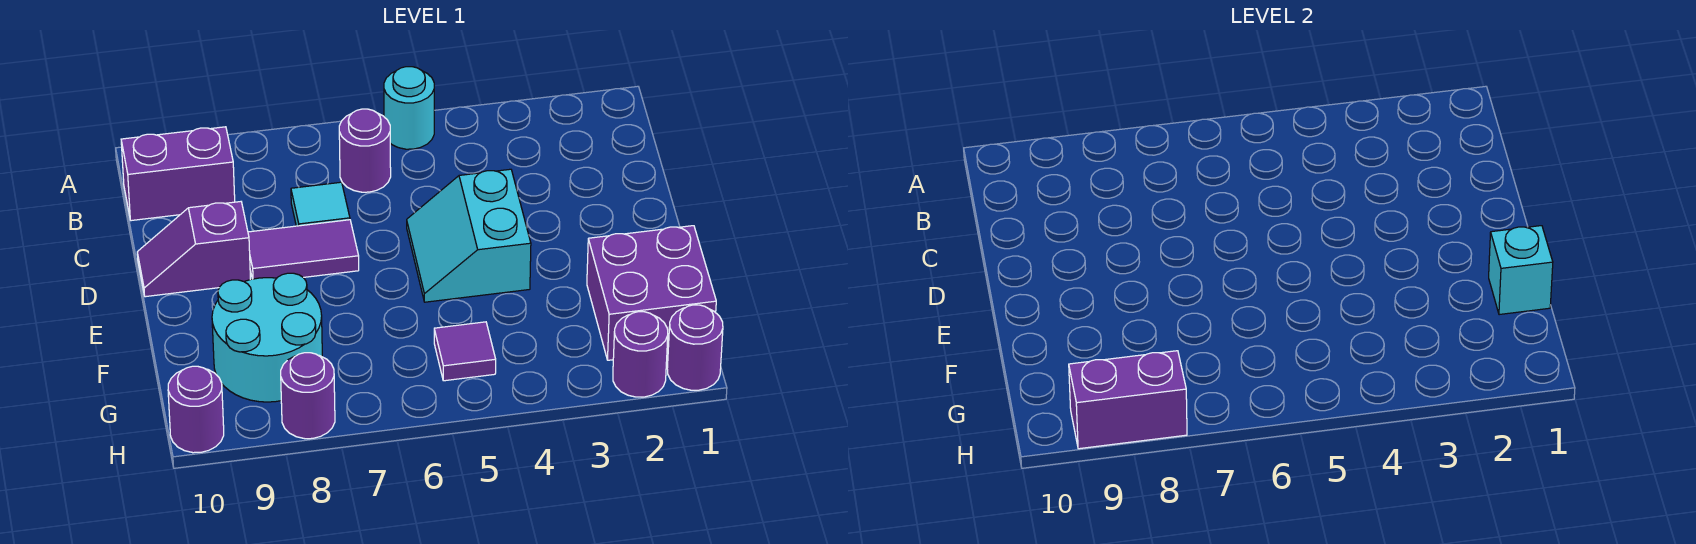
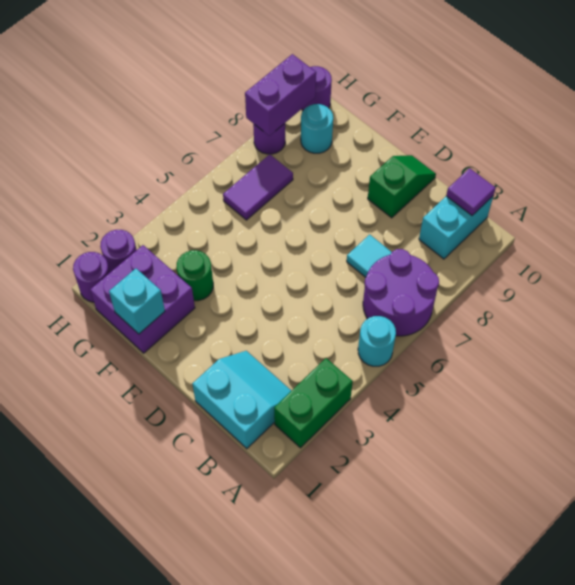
none -> green 1x2 brick [274,358,353,448]
purple 1x1 round brick [339,109,391,192] -> purple 2x2 round brick [363,249,439,336]
purple 1x2 brick [121,127,235,221] -> cyan 1x2 brick [419,196,493,259]
cyan 2x2 slope [407,169,531,302] -> cyan 2x2 slope moved to [192,351,291,449]
purple 1x2 tile [248,220,359,279] -> purple 1x2 tile moved to [223,154,293,220]
purple 1x2 slope [137,202,250,297] -> green 1x2 slope [368,155,436,218]
none -> green 1x1 round brick [176,250,213,301]
cyan 2x2 round brick [212,273,322,402] -> cyan 1x1 round brick [301,104,333,153]
purple 1x1 tile [434,322,496,381] -> purple 1x1 tile moved to [446,168,496,215]

